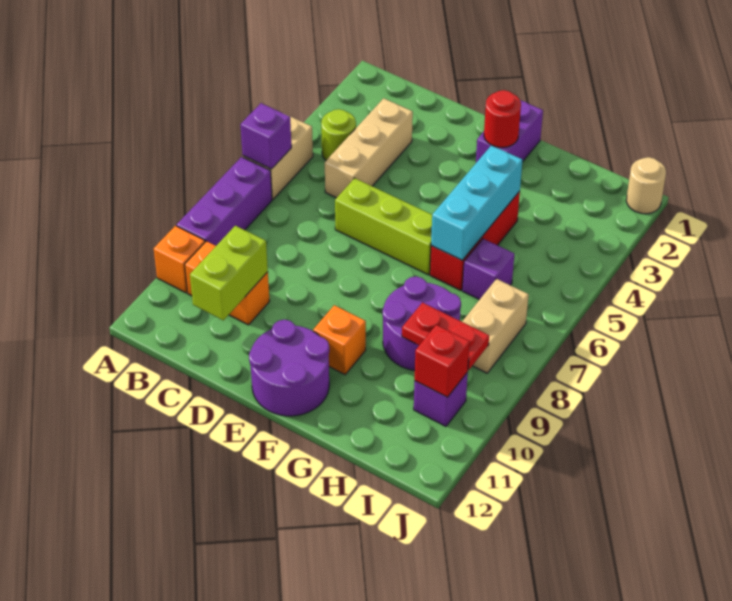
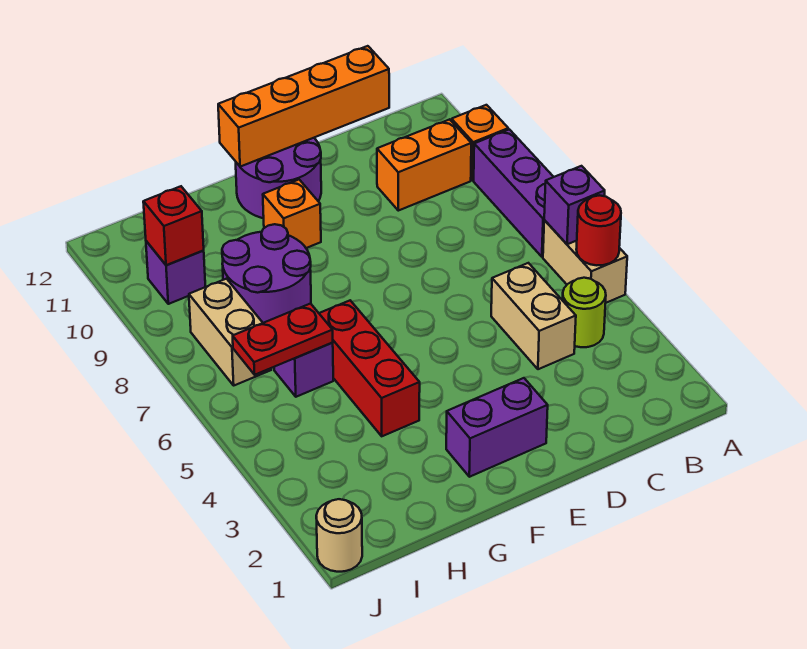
tan 1x3 brick [325,98,413,198] -> tan 1x2 brick [491,263,576,369]
lime 1x2 brick [190,226,268,320] -> none
none -> orange 1x4 brick [218,46,389,167]
lime 1x3 brick [335,178,432,275] -> none
purple 1x2 brick [476,100,543,163] -> purple 1x2 brick turned to [446,378,548,477]
red 1x1 round brick [484,90,521,147] -> red 1x1 round brick moved to [576,195,621,265]
cyan 1x3 brick [431,145,523,260] -> none
red 1x2 plate [402,303,489,370] -> red 1x2 plate moved to [233,303,333,375]

